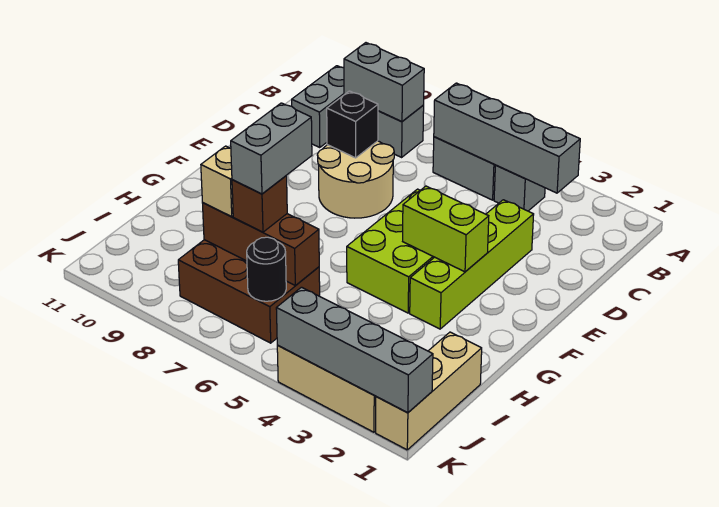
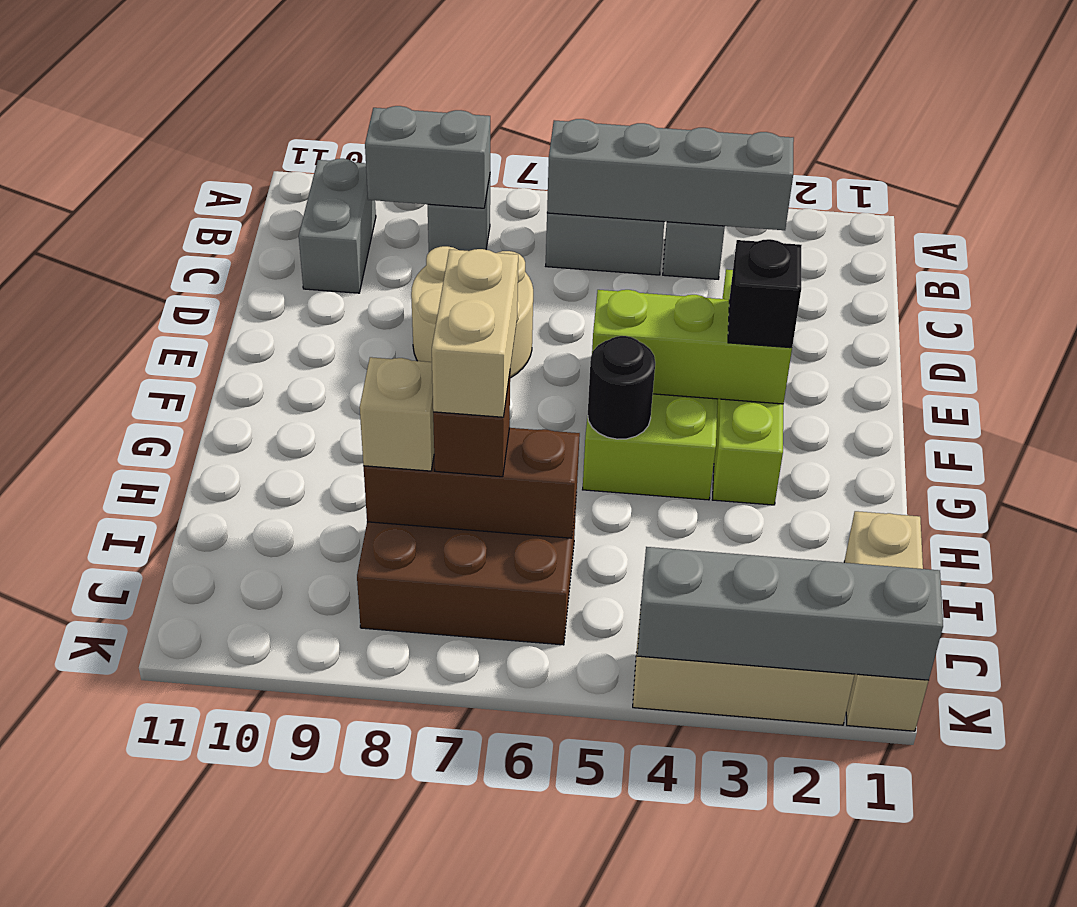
black 1x1 brick [327,91,378,158] -> black 1x1 brick moved to [728,239,802,348]
lime 1x2 brick [403,186,489,272] -> lime 1x3 brick [592,290,792,404]
grey 1x2 brick [231,103,312,194] -> tan 1x2 brick [432,249,518,417]
black 1x1 round brick [247,237,286,301] -> black 1x1 round brick moved to [588,336,655,439]

